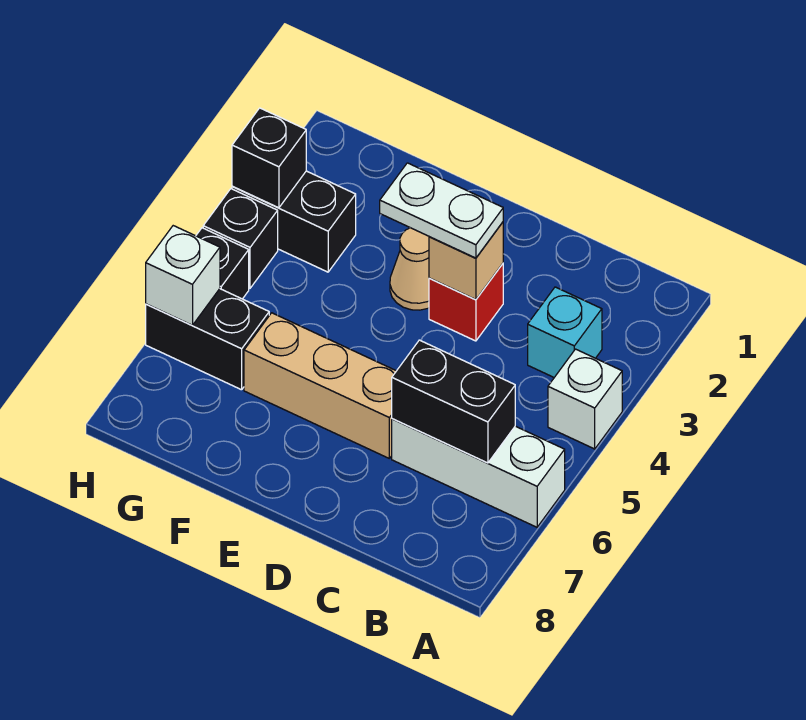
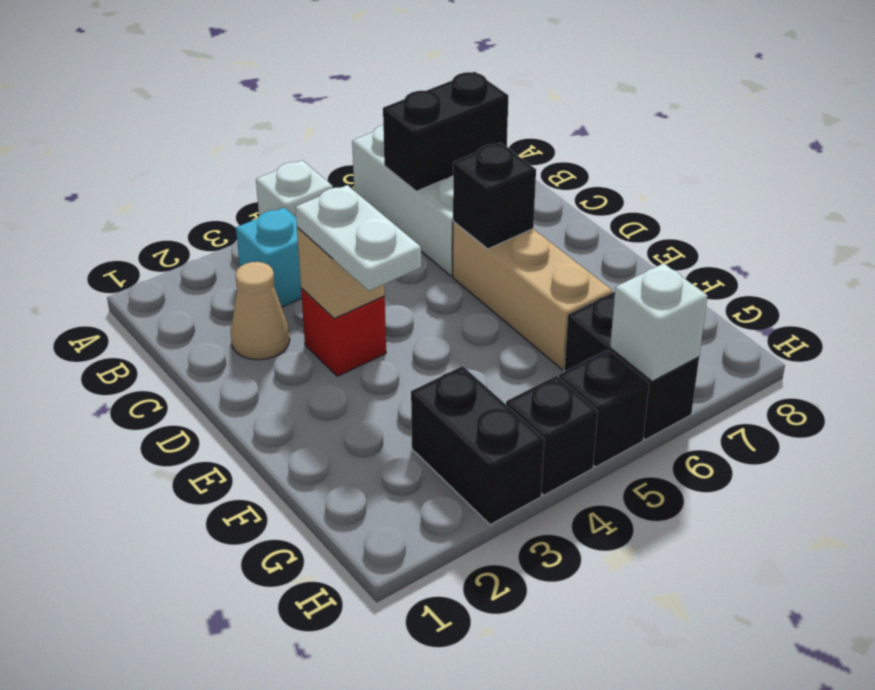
black 1x2 brick [392,340,515,463] -> black 1x2 brick turned to [383,72,508,191]
tan 1x1 cone [390,228,429,310] -> tan 1x1 cone moved to [231,262,290,360]
black 1x1 brick [232,108,306,208] -> black 1x1 brick moved to [453,143,536,249]

